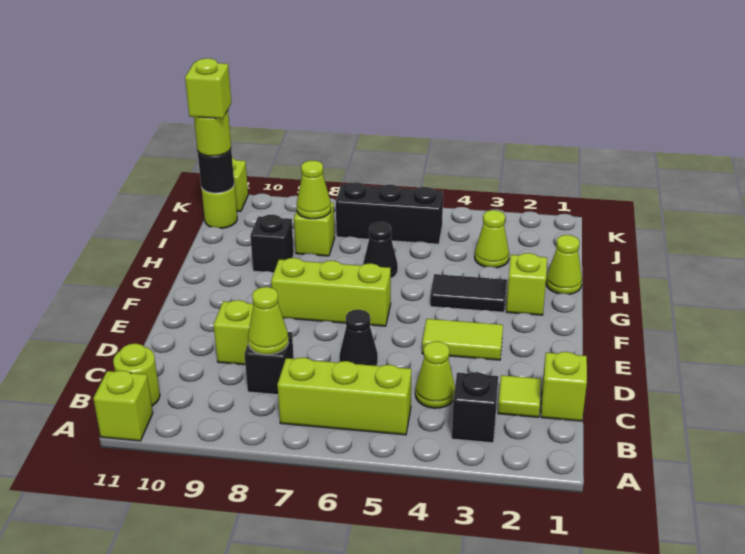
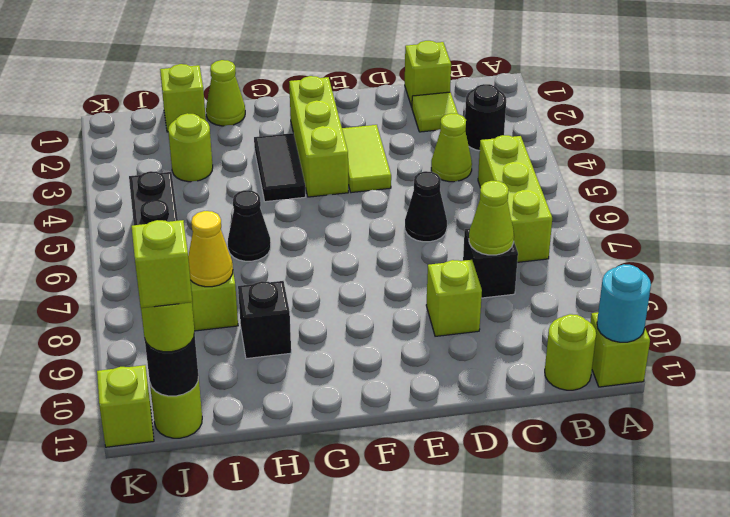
none -> cyan 1x1 round brick [597,264,651,342]
black 1x1 brick [452,372,498,443] -> black 1x1 round brick [465,84,506,151]
lime 1x3 brick [271,258,391,326] -> lime 1x3 brick moved to [289,76,348,197]
lime 1x1 brick [506,253,547,315] -> lime 1x1 brick moved to [160,64,206,132]
lime 1x1 cone [475,210,509,268] -> lime 1x1 round brick [168,113,213,182]
lime 1x1 cone [297,161,331,219] -> yellow 1x1 cone [188,211,233,287]

